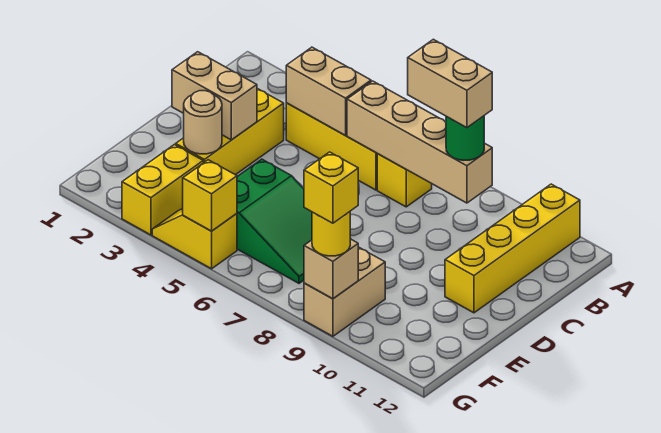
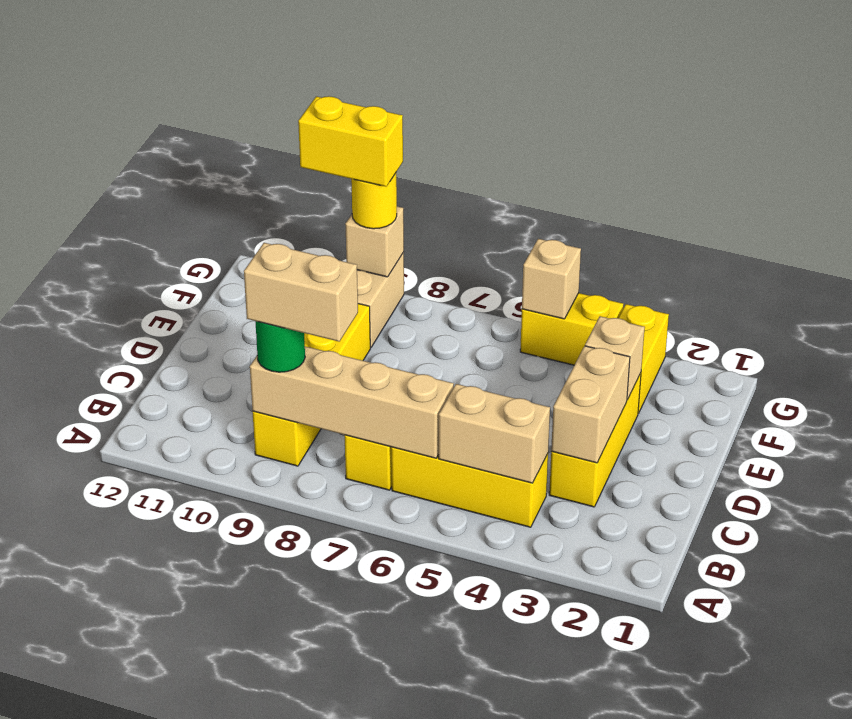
yellow 1x4 brick [445,184,580,313] -> yellow 1x4 brick moved to [253,304,370,466]
tan 1x2 brick [172,52,257,140] -> tan 1x2 brick turned to [551,346,630,463]
tan 1x1 round brick [184,91,222,154] -> tan 1x1 brick [585,316,645,400]
green 2x3 slope [237,159,351,283] -> none
yellow 1x2 slope [152,209,237,269] -> yellow 1x2 brick [520,293,623,365]
yellow 1x1 brick [183,160,237,231] -> tan 1x1 brick [522,239,581,319]
yellow 1x1 brick [304,152,358,223] -> yellow 1x2 brick [298,96,403,187]

